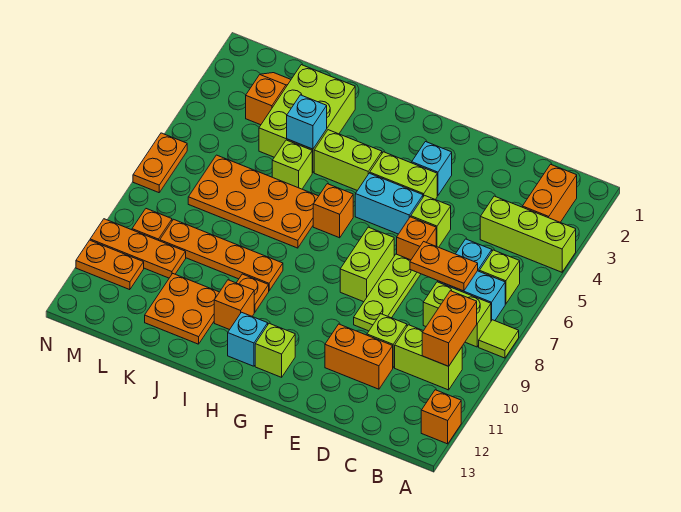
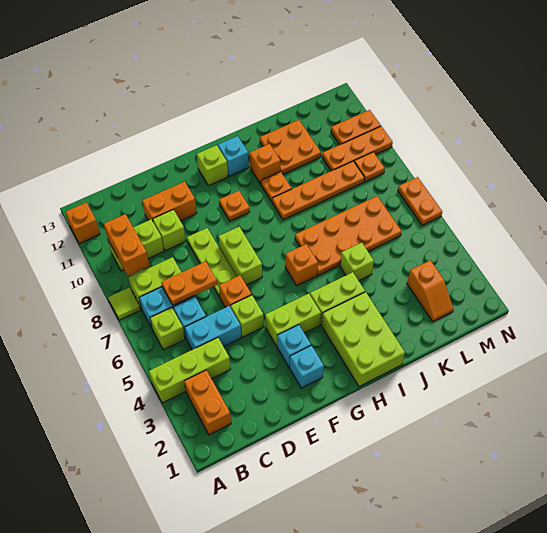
cyan 1x2 brick [355,173,423,234] -> cyan 1x2 brick moved to [185,306,241,350]
none -> orange 1x1 plate [219,191,250,221]
lime 2x3 brick [259,65,355,173] -> lime 2x3 brick moved to [321,292,405,387]
cyan 1x1 brick [287,95,327,149] -> cyan 1x1 brick moved to [289,346,324,388]

